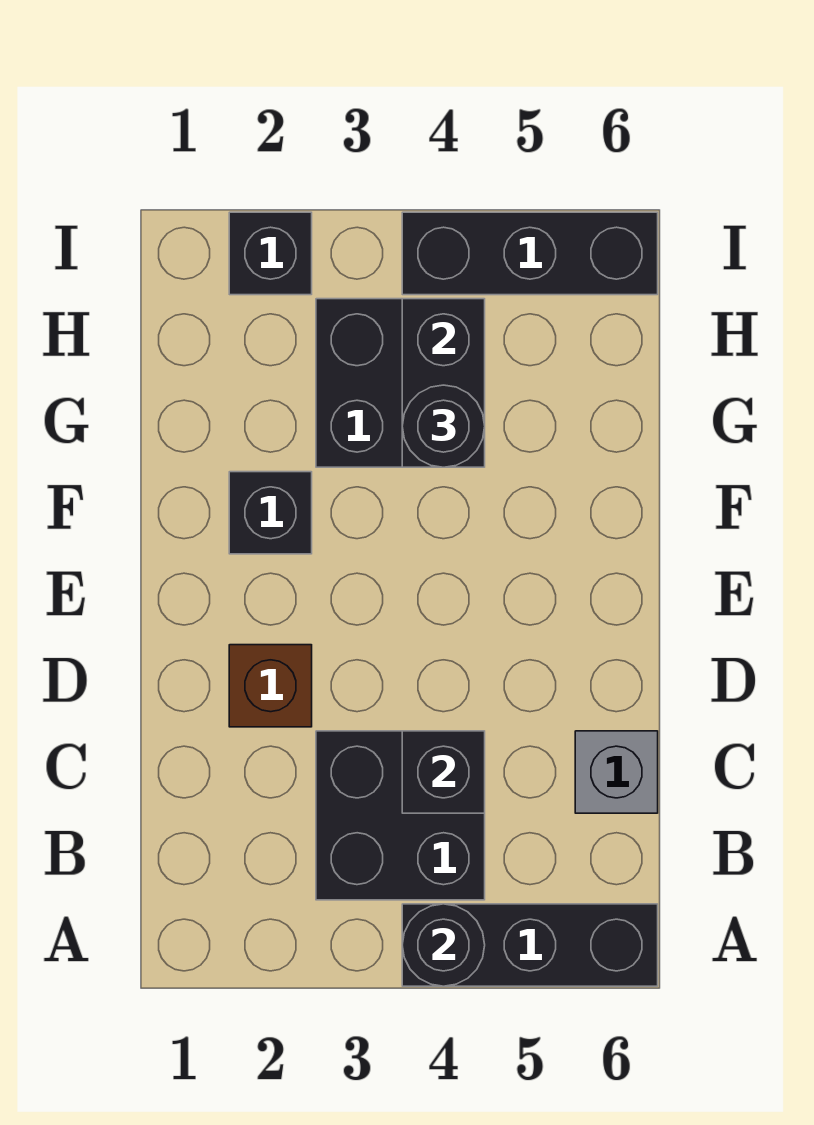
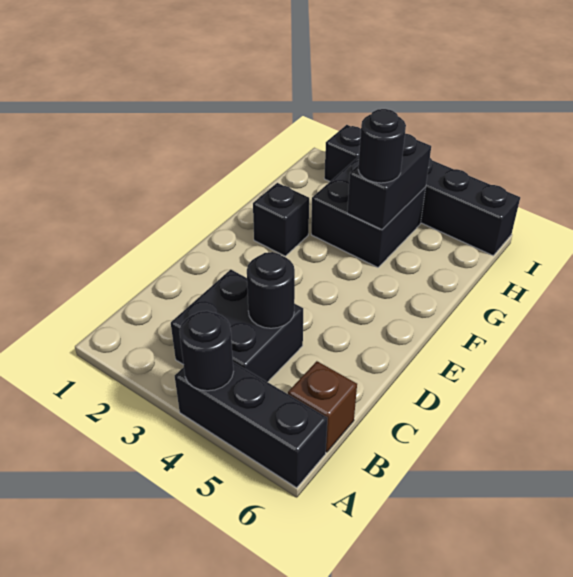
black 1x1 brick [402,731,485,813] -> black 1x1 round brick [247,252,295,328]
grey 1x1 brick [575,731,658,813] -> none
brown 1x1 brick [229,645,312,727] -> brown 1x1 brick moved to [288,361,357,452]

